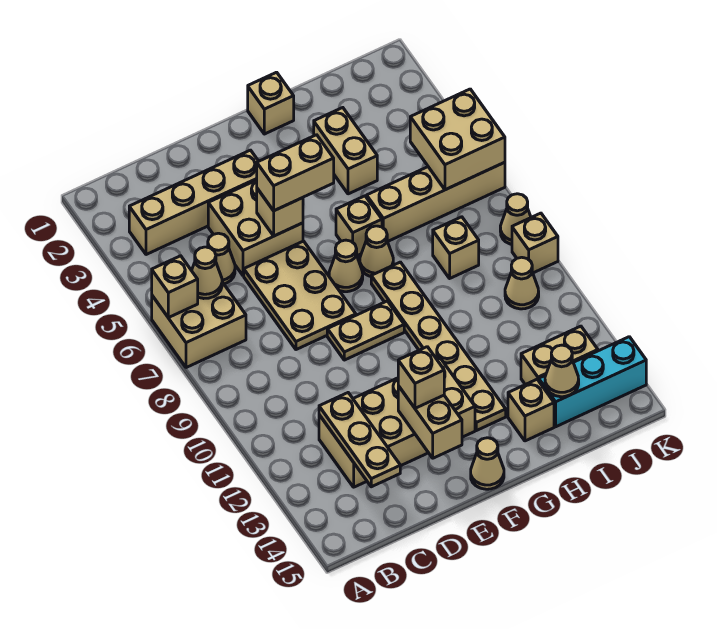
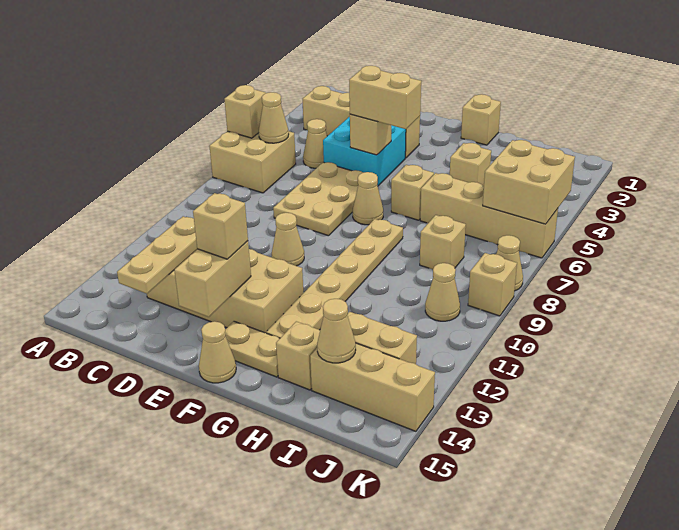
tan 2x2 brick [208,180,303,275] -> cyan 2x2 brick [323,117,406,186]
tan 1x2 plate [327,301,404,360] -> tan 1x2 plate moved to [225,321,280,377]
tan 1x1 cone [360,226,393,277] -> tan 1x1 cone moved to [272,213,304,266]
tan 1x2 brick [314,108,377,194] -> tan 1x1 brick [449,143,491,187]
cyan 1x3 brick [539,337,646,427] -> tan 1x3 brick [310,343,435,431]

